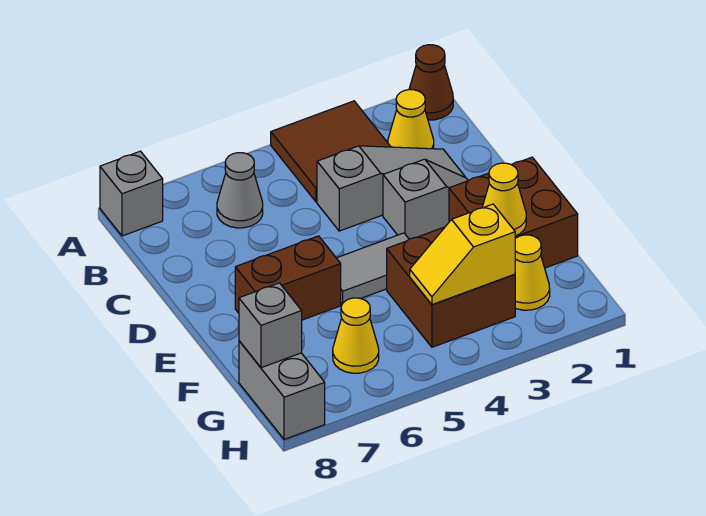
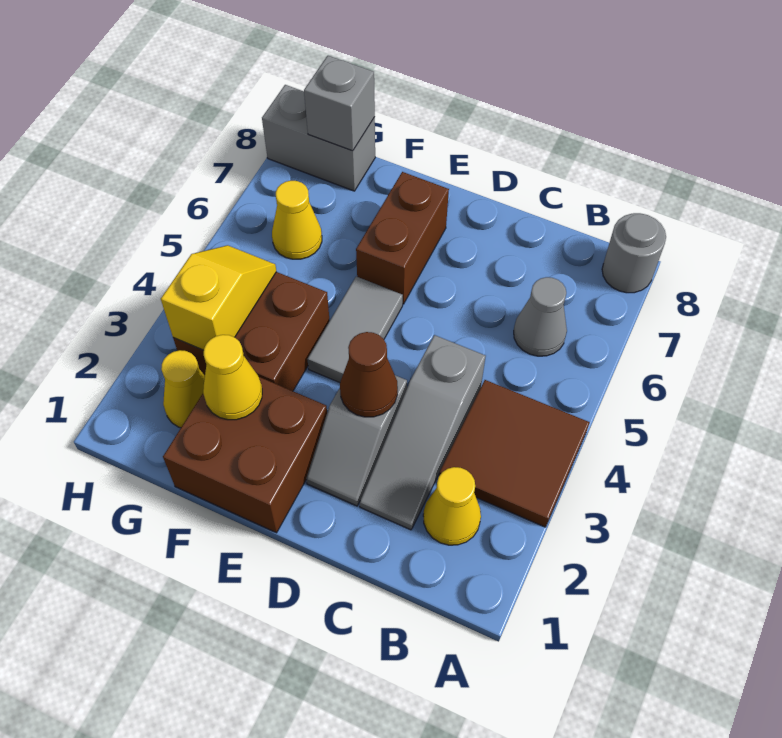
brown 1x1 cone [409,45,453,120] -> brown 1x1 cone moved to [340,332,398,417]
grey 1x1 brick [100,151,163,236] -> grey 1x1 round brick [602,213,666,293]

